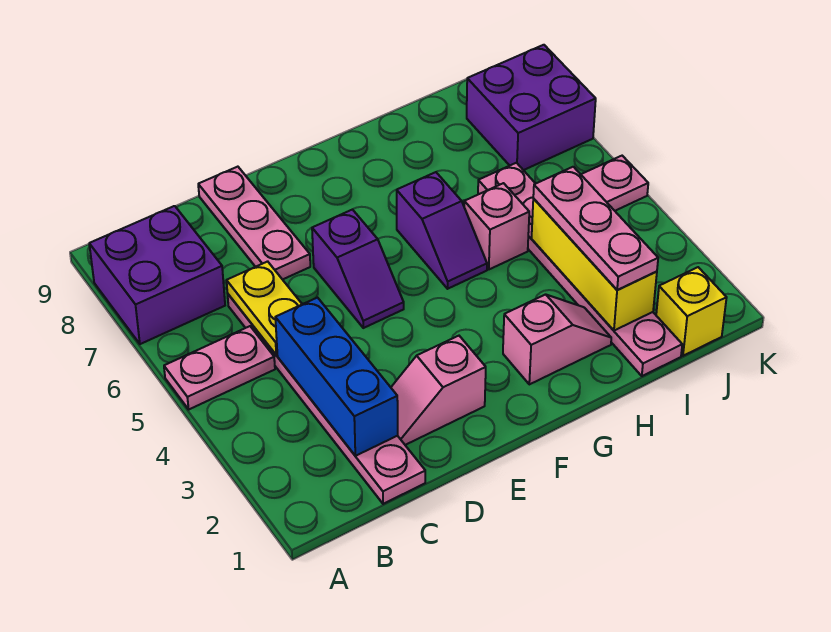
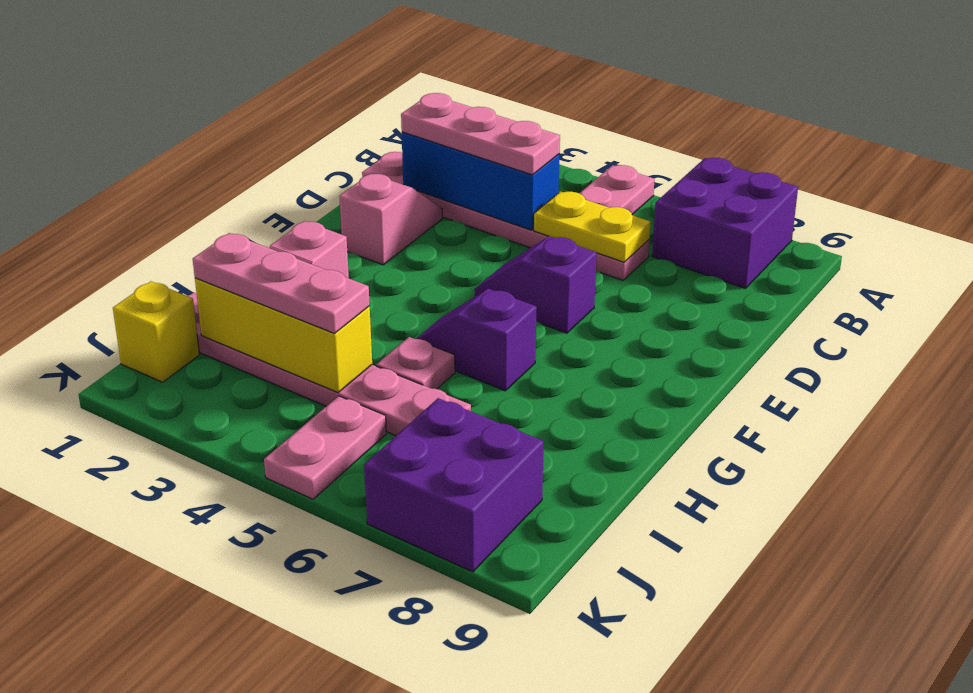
pink 1x3 plate [198,167,310,280] -> pink 1x3 plate moved to [401,93,560,175]
pink 1x1 brick [464,183,529,269] -> pink 1x1 plate [376,337,455,389]

